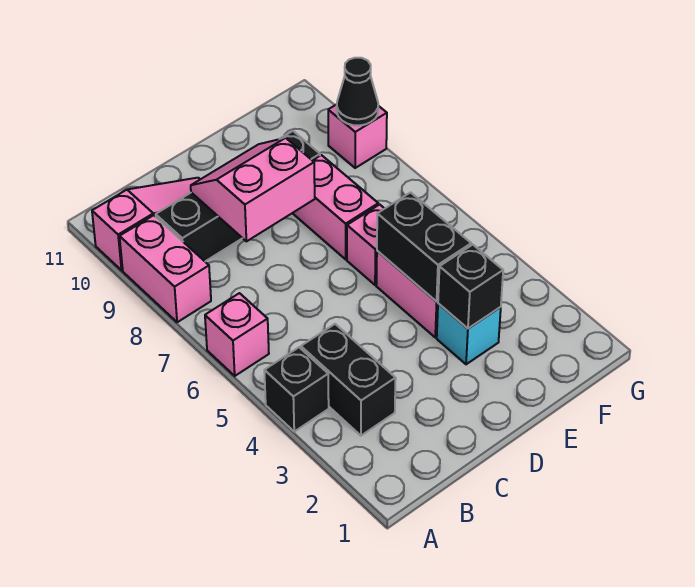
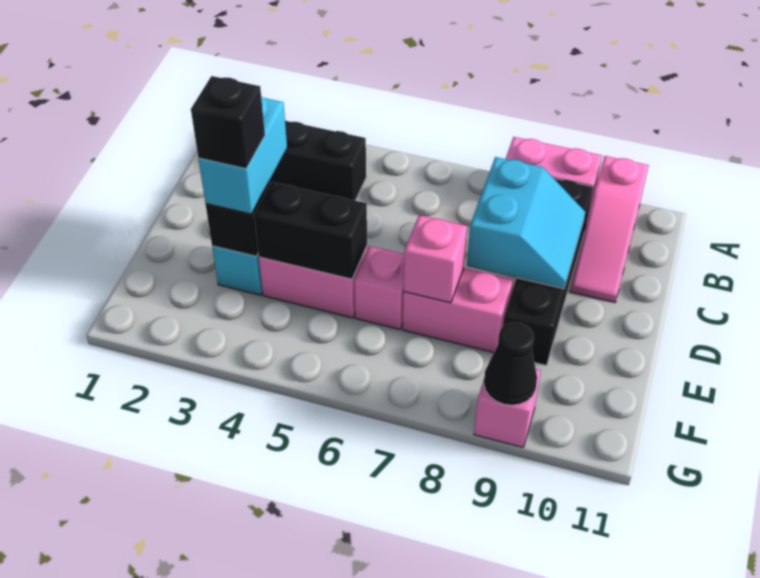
black 1x1 brick [264,347,329,431] -> black 1x1 brick moved to [191,76,265,169]
pink 1x1 brick [205,293,269,376] -> pink 1x1 brick moved to [404,215,467,303]
pink 2x2 slope [191,138,315,241] -> cyan 2x2 slope [467,157,585,289]
none -> cyan 1x2 brick [199,97,287,214]

